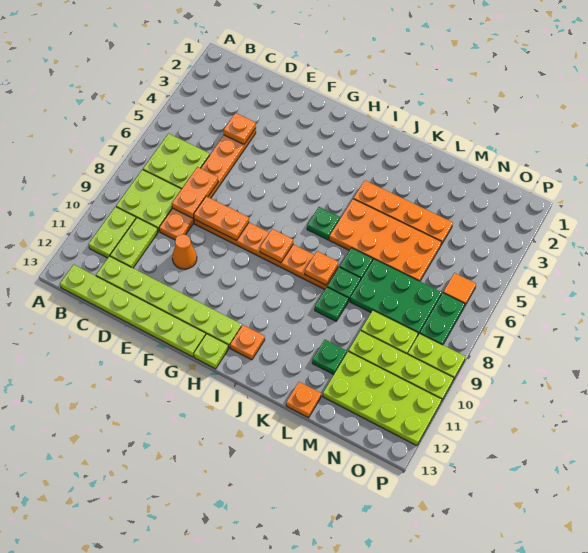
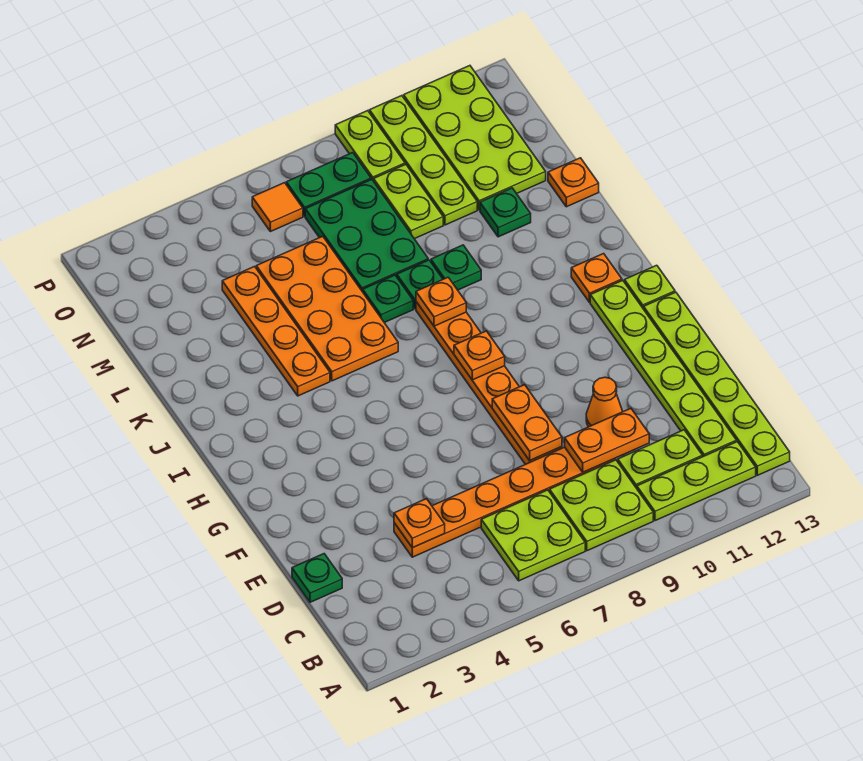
lime 1x2 plate [88,207,136,258] -> lime 1x3 plate [637,442,756,521]
orange 1x2 plate [172,167,218,218] -> orange 1x2 plate moved to [565,408,649,472]
green 1x1 plate [307,207,340,240] -> green 1x1 plate moved to [292,554,342,602]

